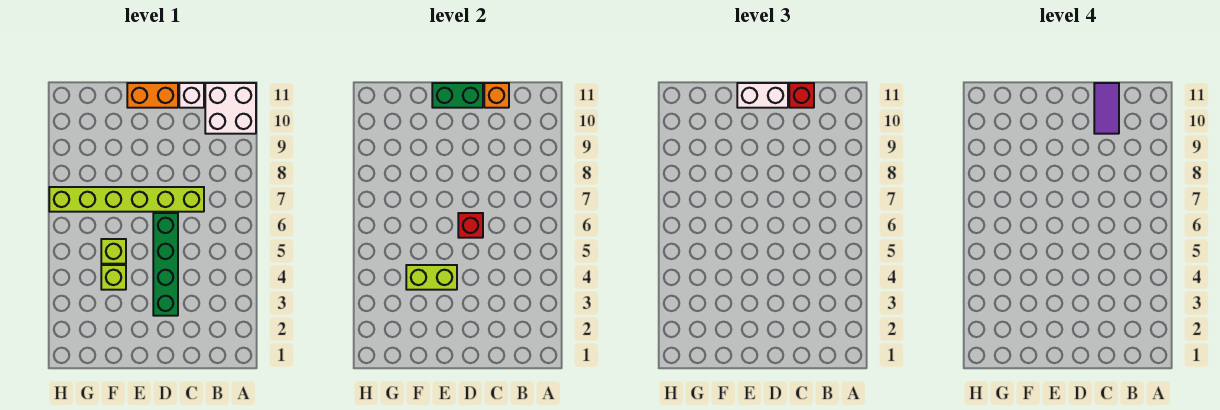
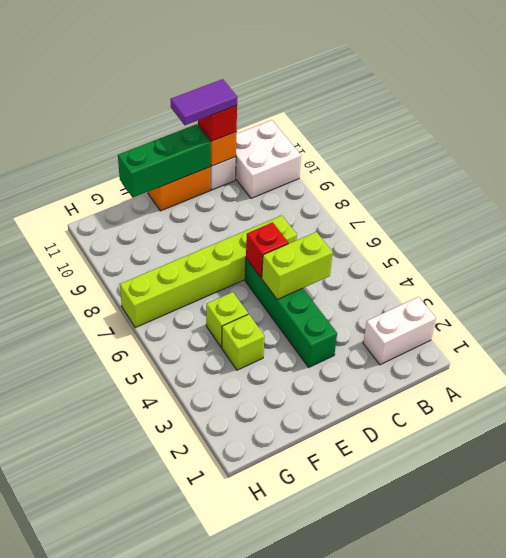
purple 1x2 tile [1094,83,1119,134] -> purple 1x2 tile turned to [170,79,237,125]
green 1x2 brick [432,83,483,108] -> green 1x3 brick [118,124,210,198]
white 1x2 brick [737,83,788,108] -> white 1x2 brick moved to [363,297,436,365]
lime 1x2 brick [406,265,457,290] -> lime 1x2 brick moved to [262,232,333,299]

